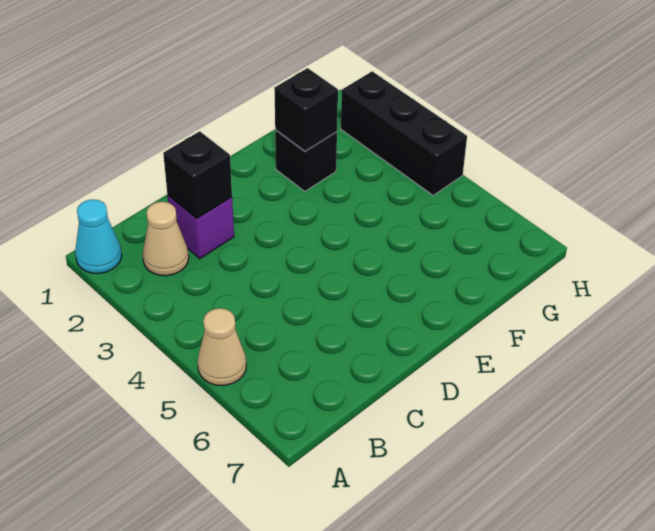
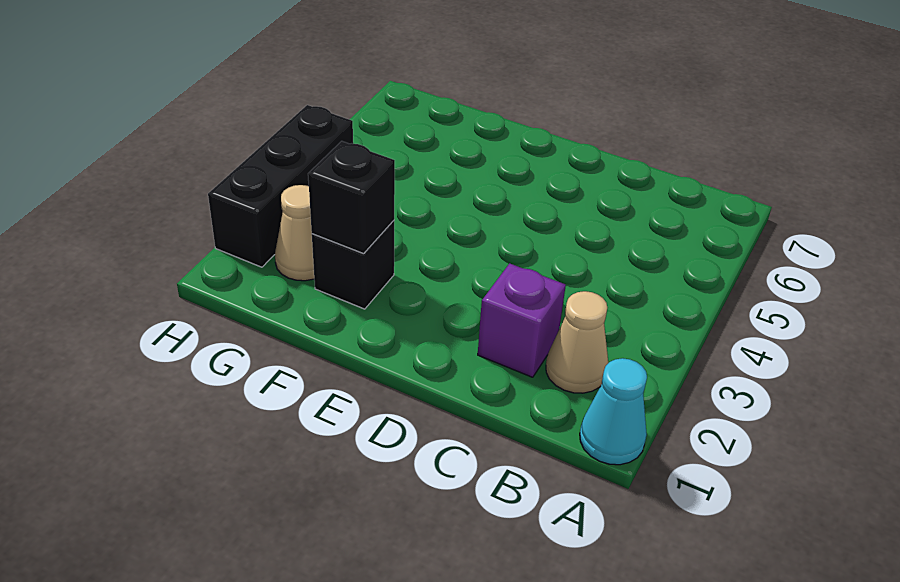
tan 1x1 cone [197,308,246,386] -> tan 1x1 cone moved to [275,185,314,281]
black 1x1 brick [163,131,232,219] -> none

